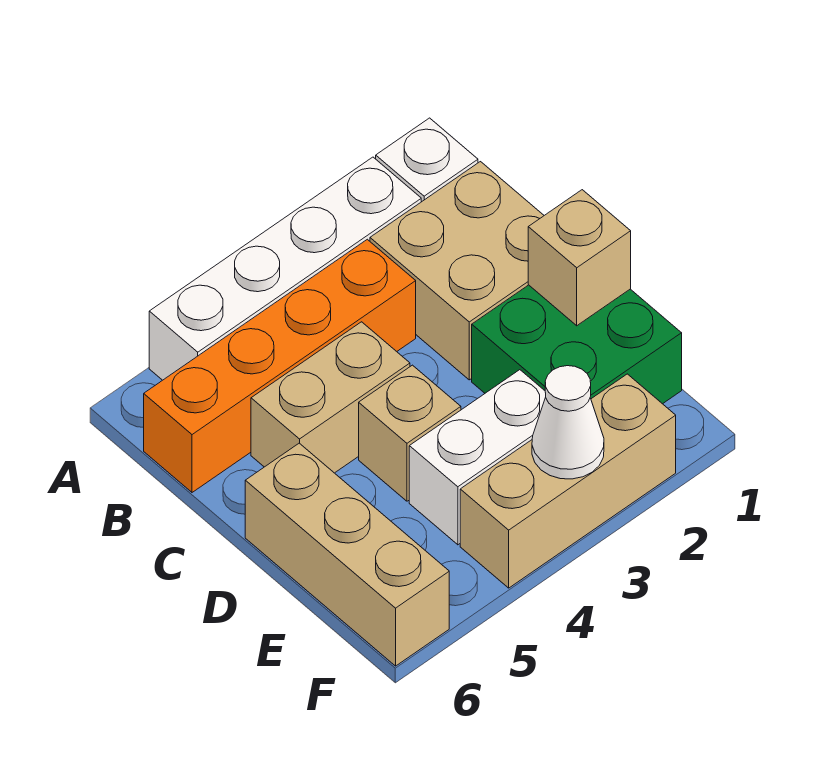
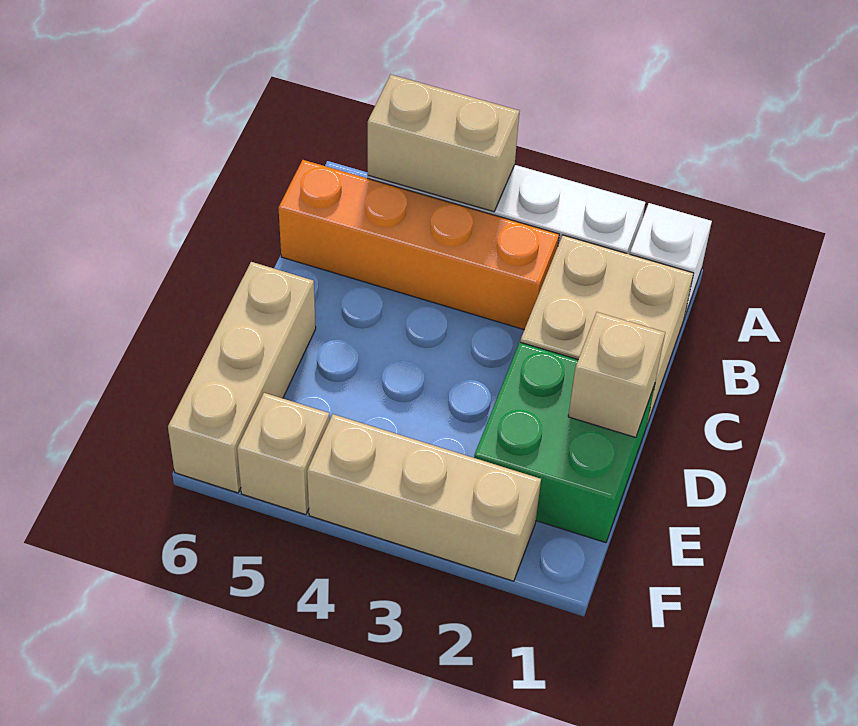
tan 1x2 brick [251,322,410,473] -> tan 1x2 brick moved to [368,75,519,212]
tan 1x1 brick [359,365,461,501] -> tan 1x1 brick moved to [237,393,330,515]
white 1x2 brick [409,370,546,545] -> none
white 1x1 cone [532,366,604,479] -> none

